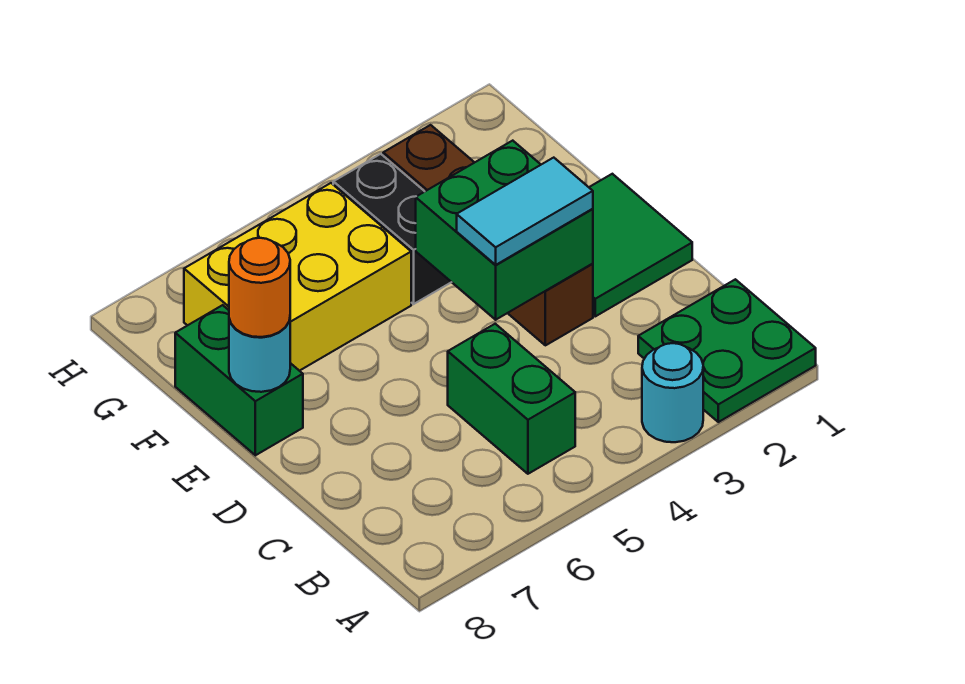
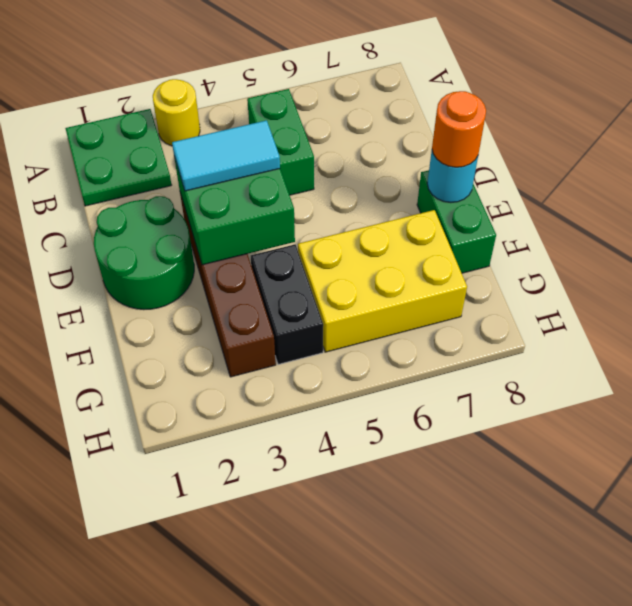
cyan 1x1 round brick [642,343,703,442] -> yellow 1x1 round brick [153,79,200,146]
green 2x2 tile [589,174,692,316] -> green 2x2 round brick [94,196,194,309]

